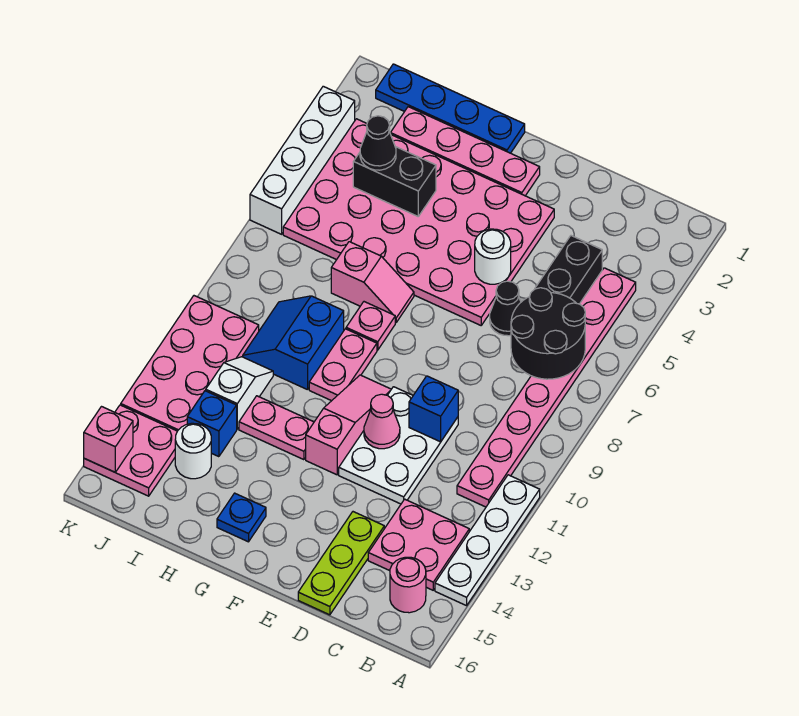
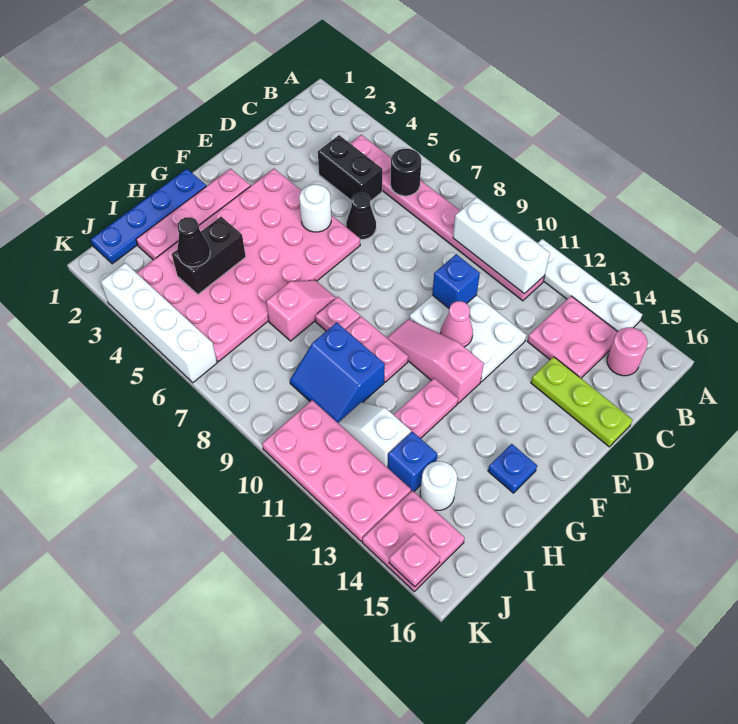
black 2x2 round brick [511,288,585,379] -> black 1x1 round brick [391,149,421,196]
none -> white 1x3 brick [453,197,550,294]
pink 1x1 brick [84,407,133,472] -> pink 1x1 plate [389,534,440,587]

